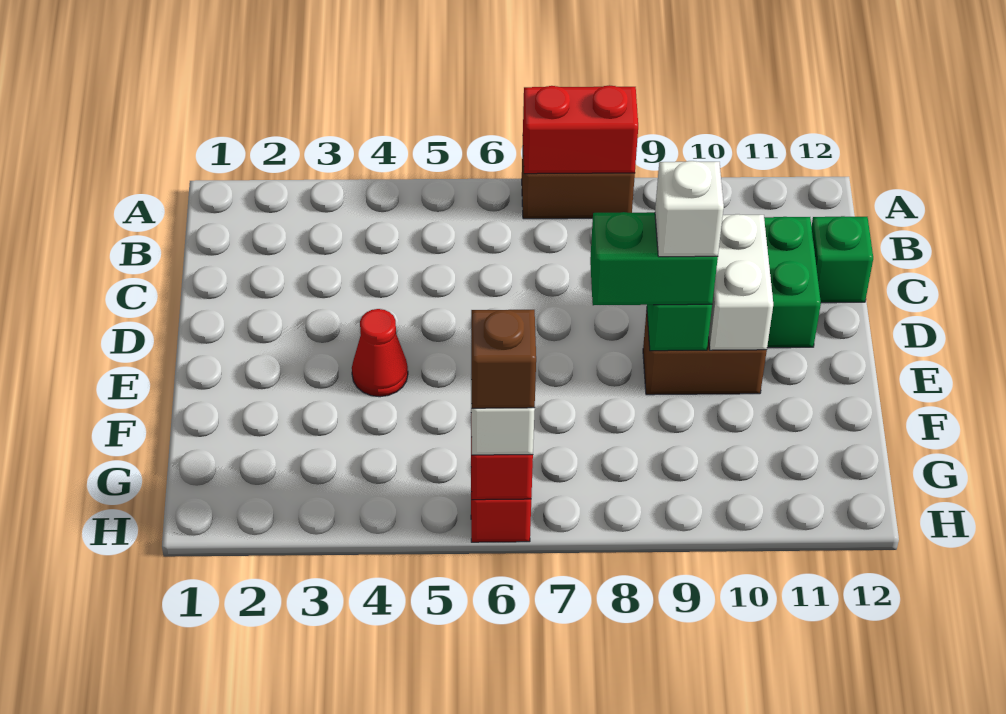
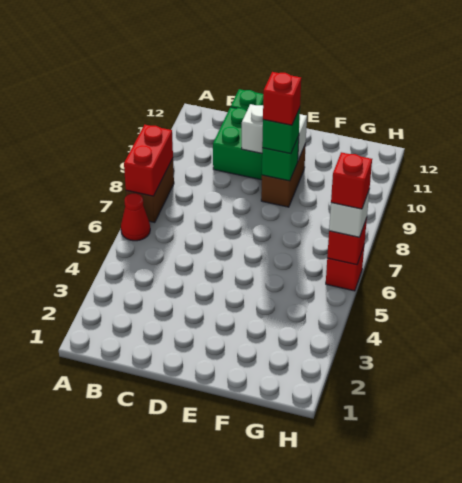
red 1x1 cone [352,309,408,397] -> red 1x1 cone moved to [121,193,150,241]
green 1x2 brick [590,212,718,305] -> green 1x1 brick [262,108,300,154]
white 1x1 brick [655,161,724,257] -> red 1x1 brick [263,72,301,125]
brown 1x1 brick [471,310,536,408] -> red 1x1 brick [331,152,372,209]

